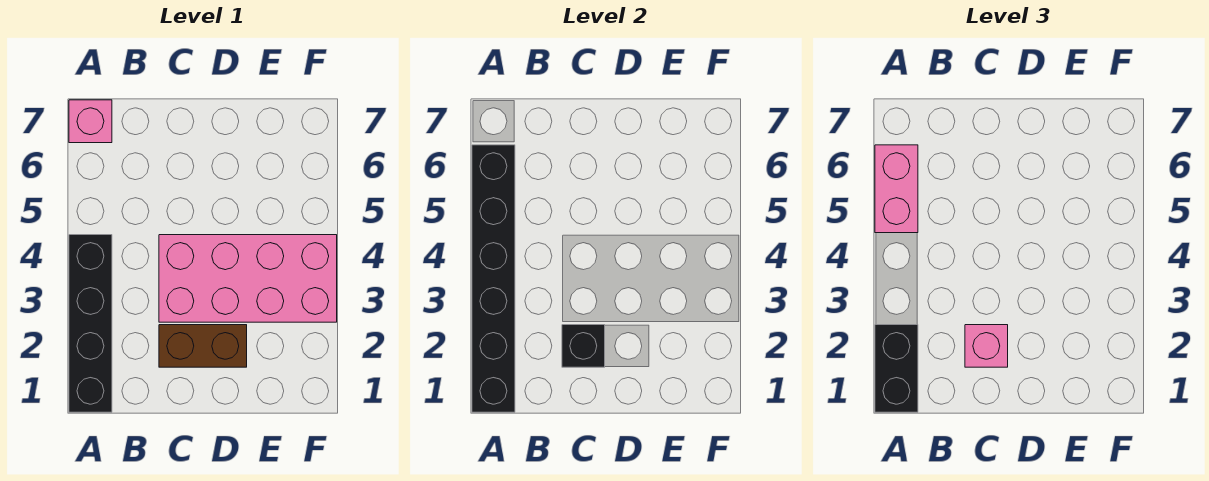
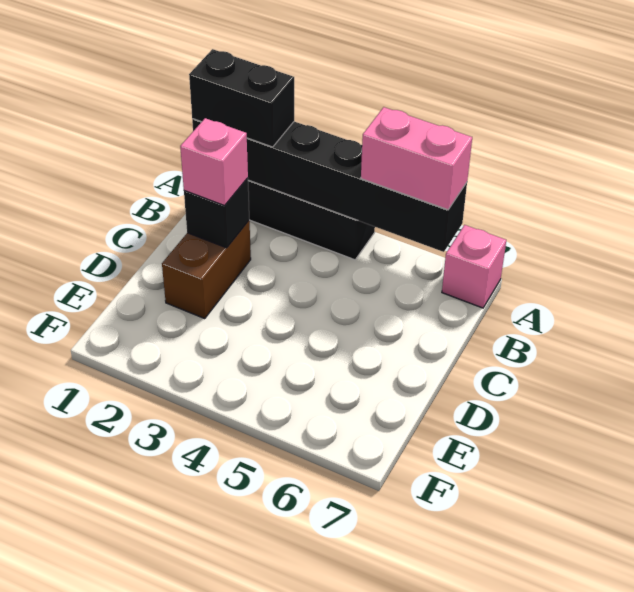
pink 2x4 brick [159,235,337,322] -> none

